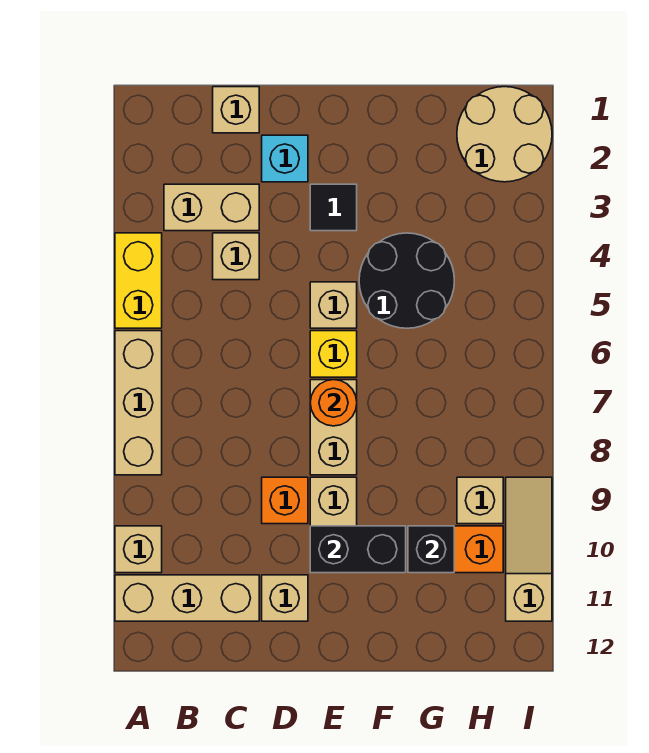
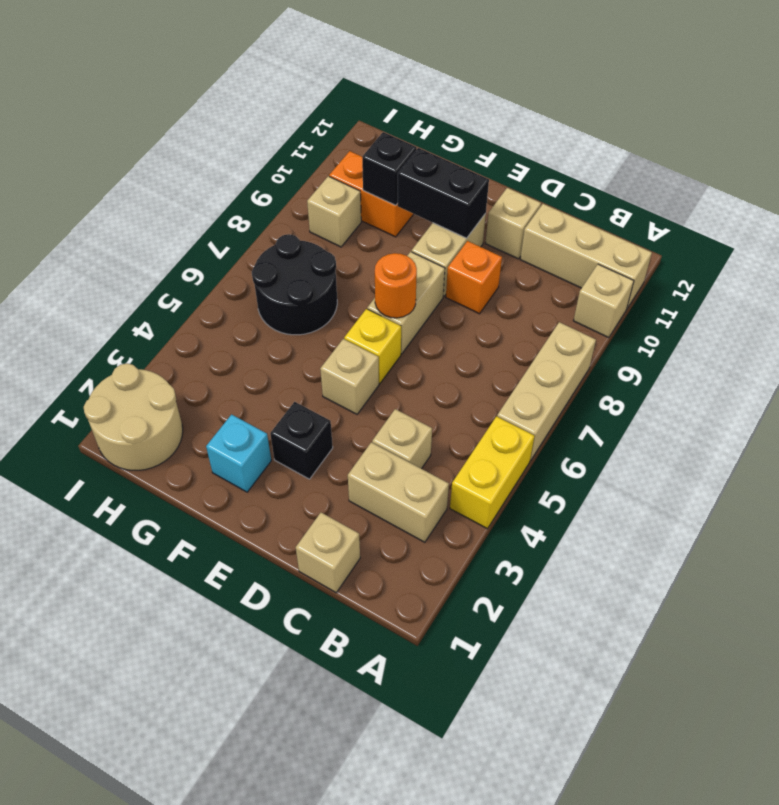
cyan 1x1 brick [262,135,308,182] -> cyan 1x1 brick moved to [206,415,271,492]
black 1x1 tile [310,184,357,231] -> black 1x1 brick [270,402,333,479]
black 2x2 round brick [359,233,454,328] -> black 2x2 round brick moved to [252,234,337,335]
tan 1x3 slope [506,477,552,621] -> none

